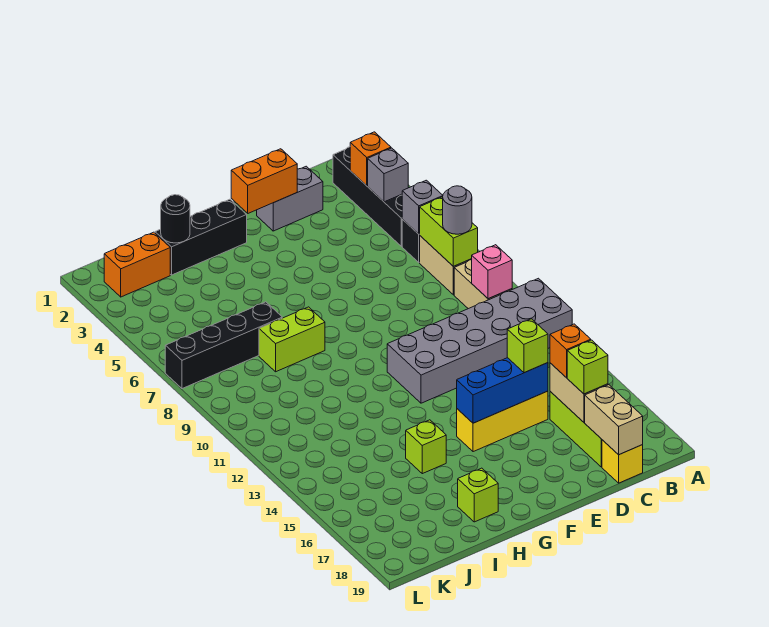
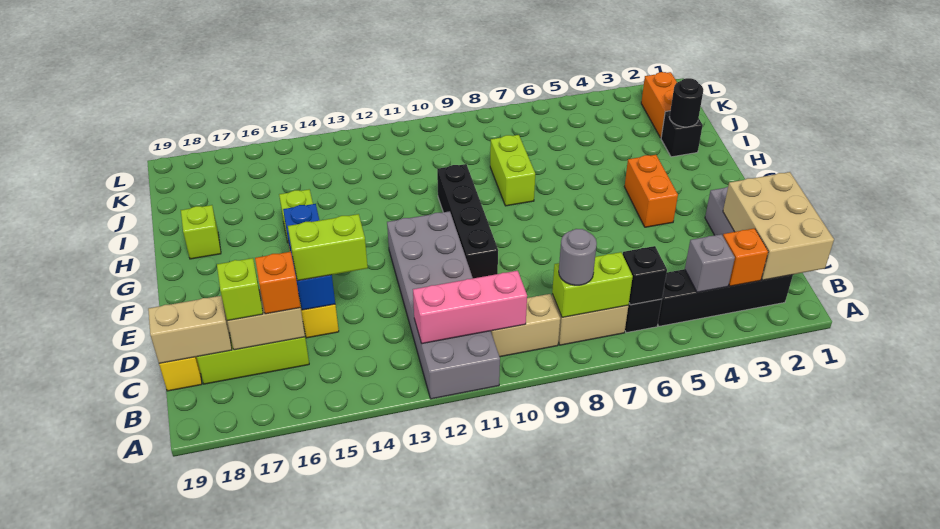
none -> tan 2x3 brick [723,172,834,280]
grey 1x1 brick [402,180,443,234] -> black 1x1 brick [623,246,667,305]
pink 1x1 brick [472,245,512,299] -> pink 1x3 brick [413,271,527,344]
lime 1x1 brick [507,319,548,373] -> lime 1x2 brick [288,214,368,281]
orange 1x2 brick [231,149,297,213] -> orange 1x2 brick moved to [624,155,678,227]
black 1x3 brick [155,199,247,275] -> black 1x1 brick [661,111,703,157]
black 1x4 brick [165,302,282,389] -> black 1x4 brick moved to [437,164,498,278]

